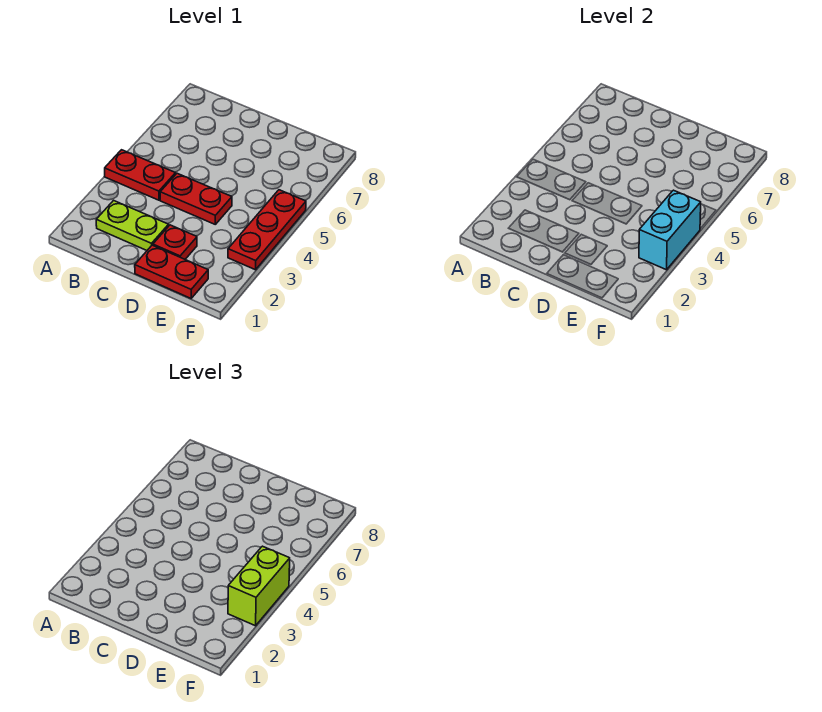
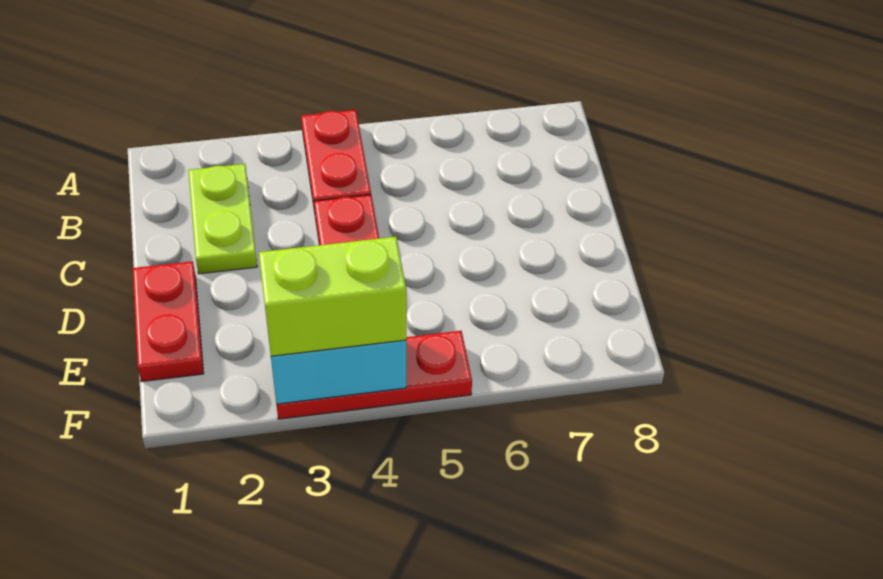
red 1x1 plate [153,225,197,259] -> none

